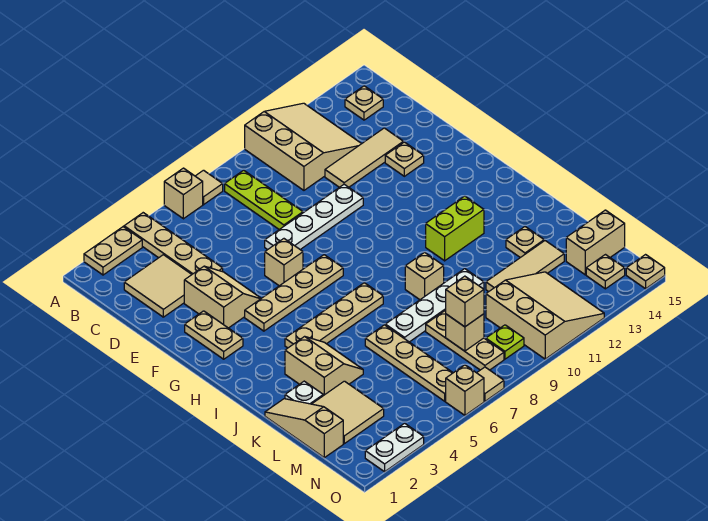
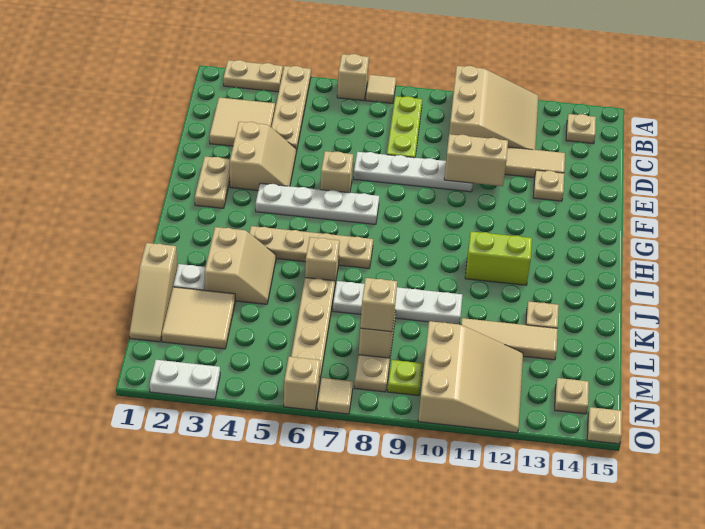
tan 1x4 plate [245,255,343,331] -> white 1x4 plate [256,183,379,224]
tan 1x1 brick [405,252,444,300] -> tan 1x1 brick moved to [305,237,340,284]
tan 1x3 slope [265,399,343,458] -> tan 1x3 slope turned to [129,243,177,342]
tan 1x2 brick [566,210,625,275] -> tan 1x2 brick moved to [444,134,508,186]

